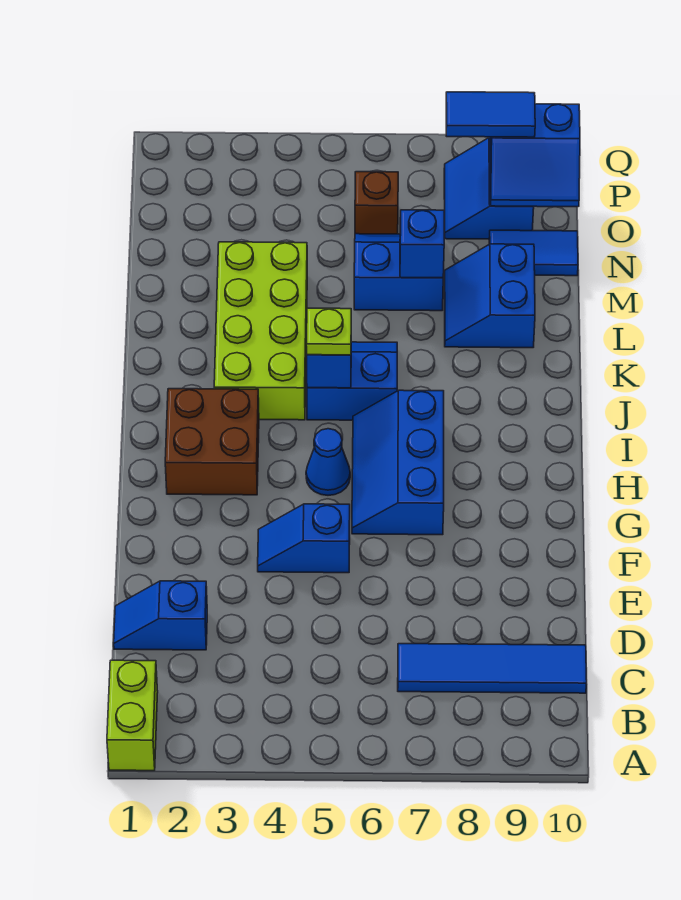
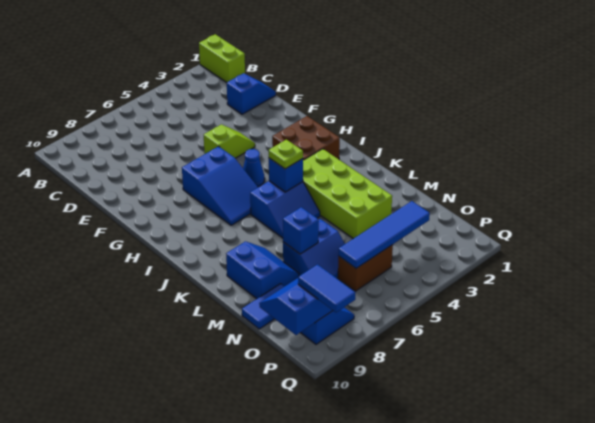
blue 1x4 tile [398,644,587,693] -> blue 1x4 tile moved to [338,201,430,268]
blue 1x2 slope [258,504,350,573] -> lime 1x2 slope [204,124,255,158]
blue 2x3 slope [352,390,444,535] -> blue 2x3 slope turned to [182,146,258,225]
brown 1x1 brick [355,172,398,234] -> brown 1x2 brick [338,245,393,291]
blue 1x2 tile [446,92,535,137] -> blue 1x2 tile turned to [298,264,356,312]

